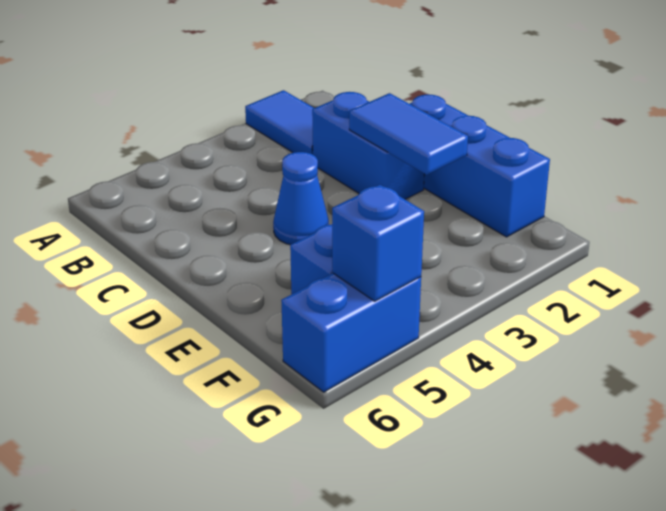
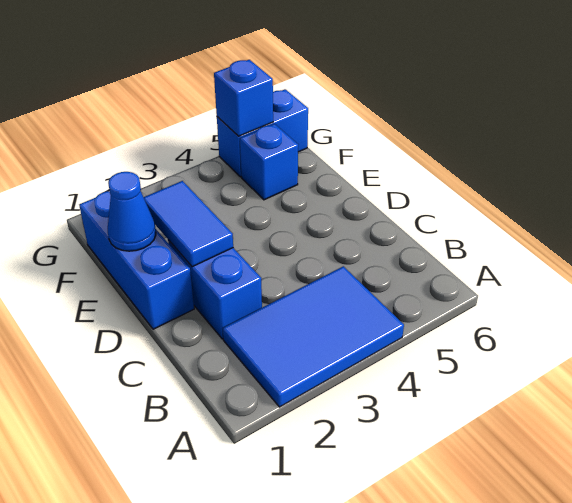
blue 1x2 tile [245,90,314,155] -> blue 2x3 tile [223,266,404,407]
blue 1x1 cone [273,152,329,245] -> blue 1x1 cone moved to [108,172,156,251]

